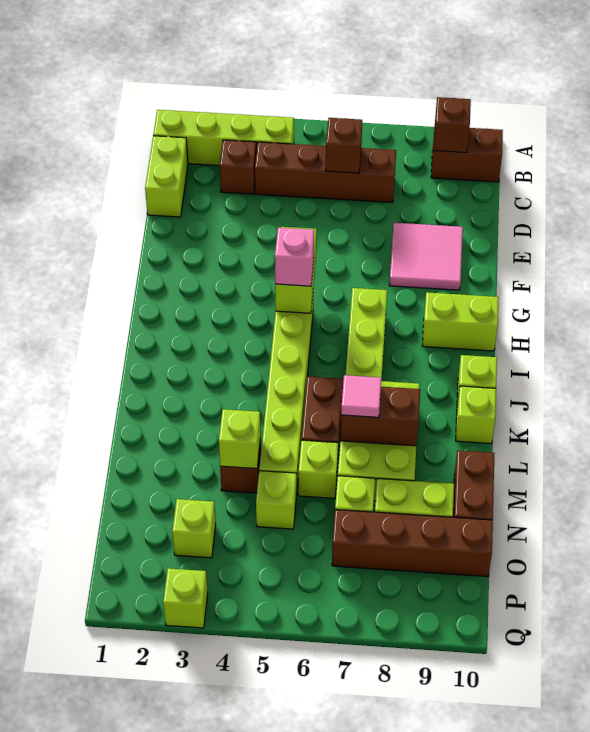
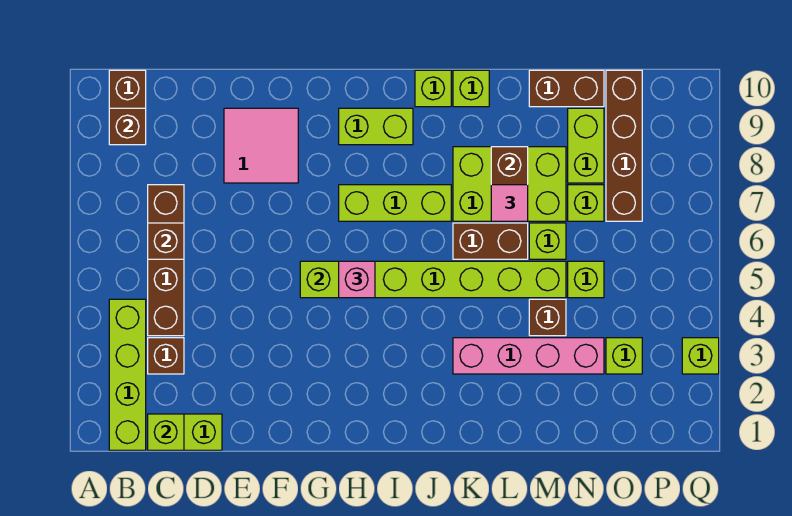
lime 1x2 brick [422,292,499,351] -> lime 1x2 brick turned to [339,108,413,145]
none -> pink 1x4 brick [453,338,604,374]
lime 1x1 brick [219,409,261,469] -> lime 1x1 brick moved to [148,414,184,450]

